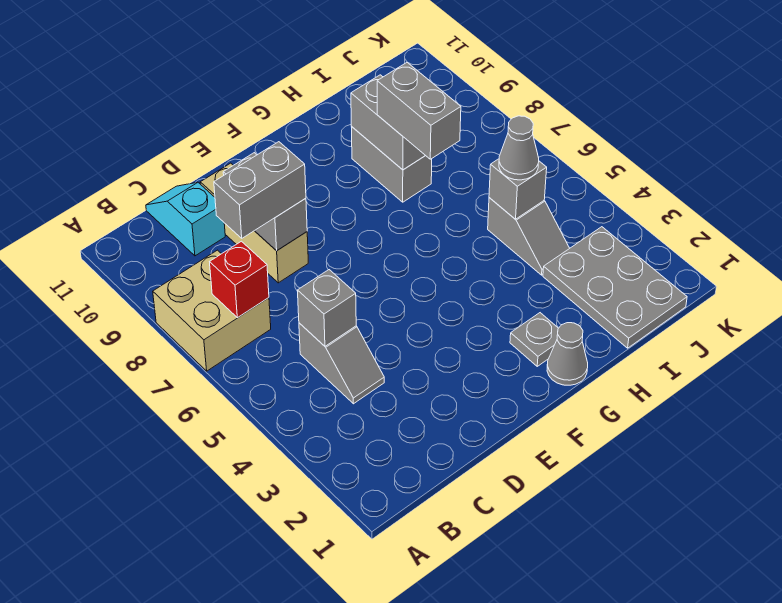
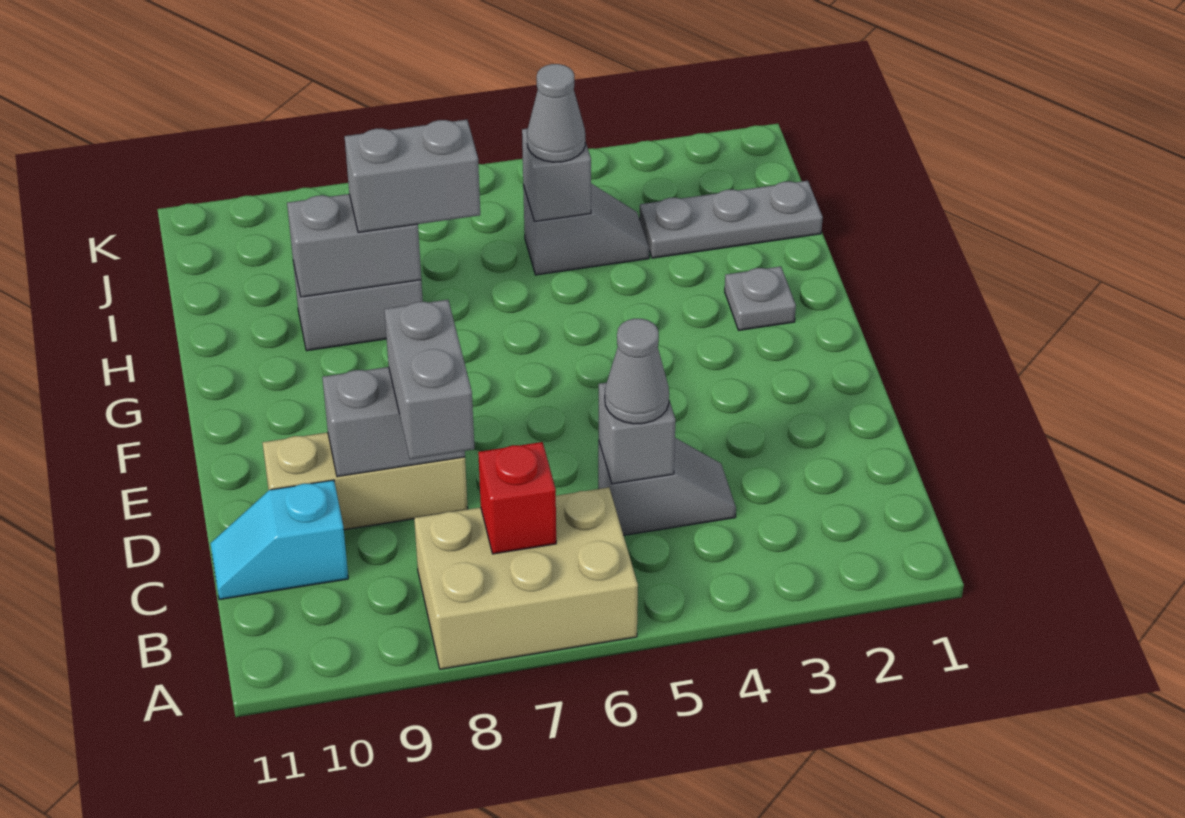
tan 2x2 brick [153,250,271,371] -> tan 2x3 brick [414,487,638,669]
grey 1x1 cone [547,323,588,385] -> grey 1x1 cone moved to [605,319,669,424]
grey 2x3 plate [543,227,687,348] -> grey 1x3 plate [640,181,823,258]

